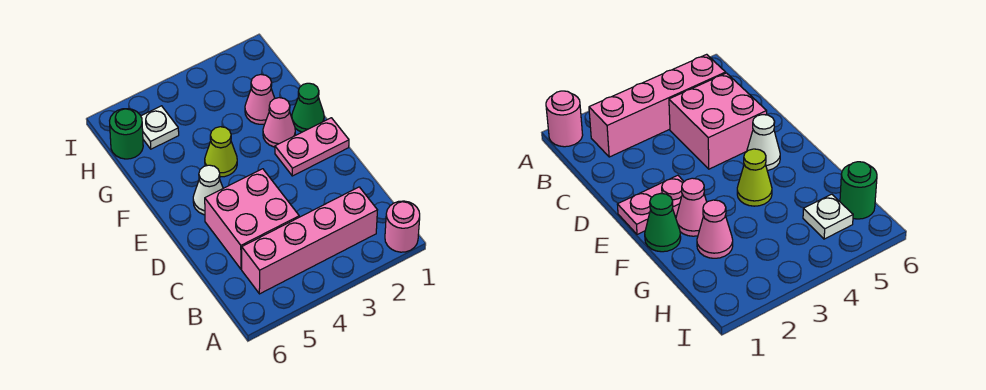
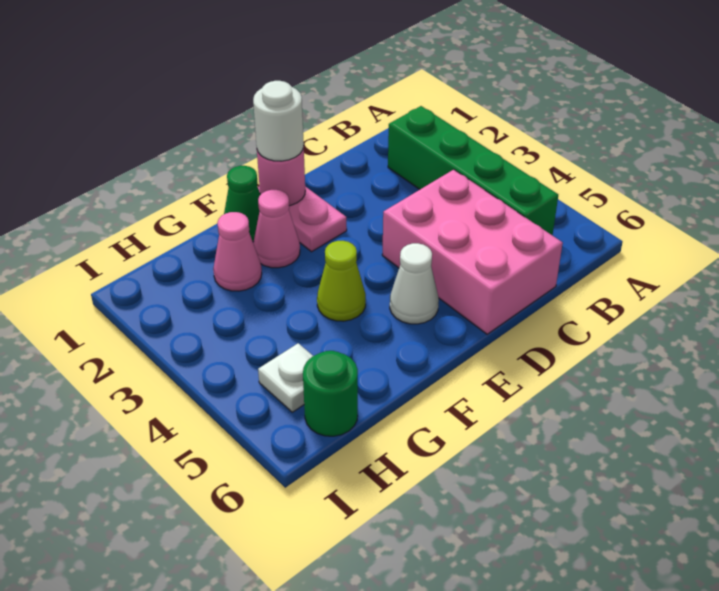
pink 1x1 round brick [385,201,420,252] -> pink 1x1 round brick moved to [257,147,305,206]
pink 1x4 brick [242,187,377,294] -> green 1x4 brick [388,106,558,235]
pink 2x2 brick [205,169,299,269] -> pink 2x3 brick [382,170,563,334]
none -> white 1x1 round brick [253,81,304,161]

